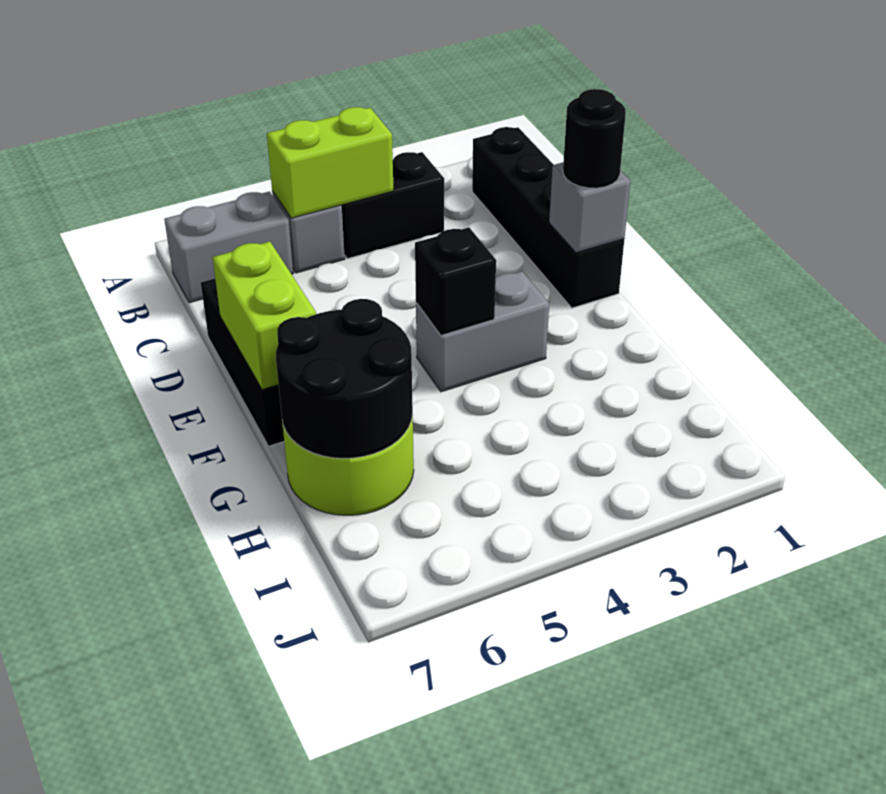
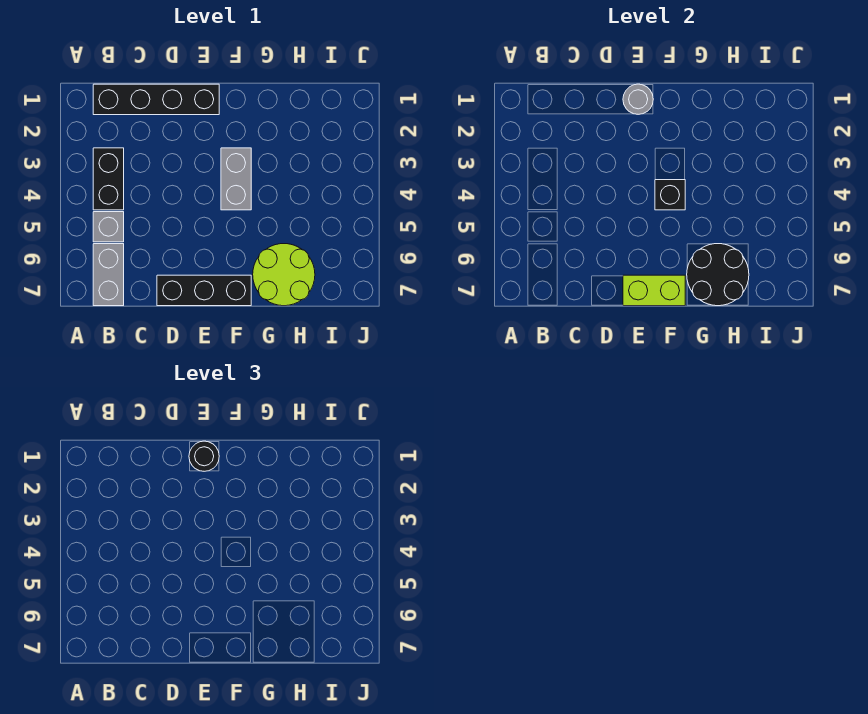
lime 1x2 brick [267,107,394,218] -> none
grey 1x1 brick [549,163,630,253] -> grey 1x1 round brick [623,84,653,114]

